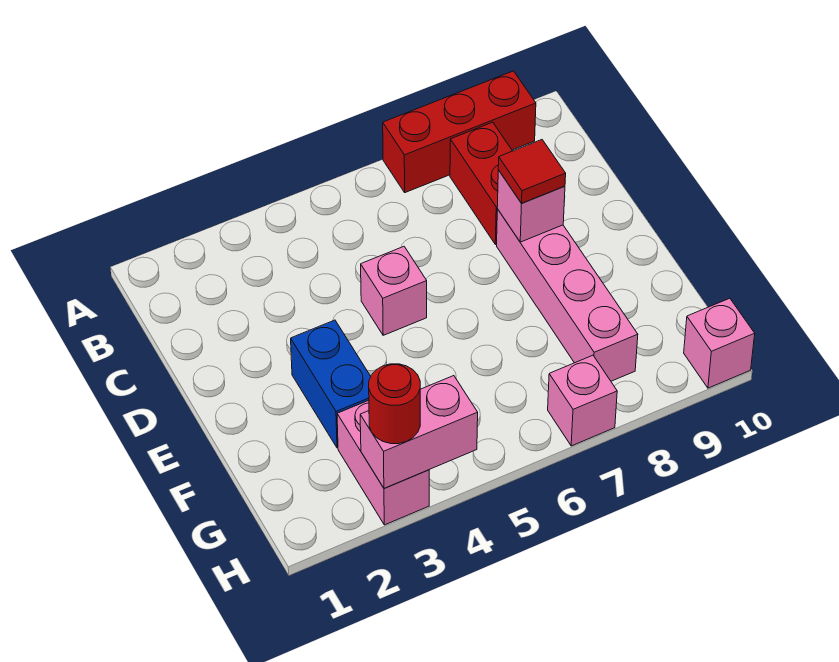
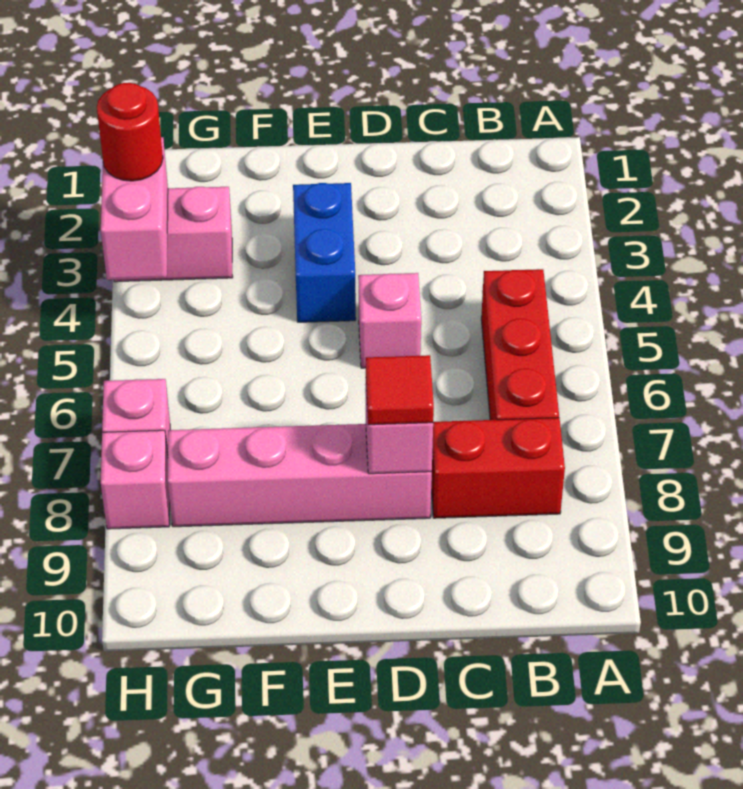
red 1x3 brick [383,71,536,193] -> red 1x3 brick moved to [481,269,559,420]
blue 1x2 brick [291,320,371,448] -> blue 1x2 brick turned to [293,183,356,322]
pink 1x1 brick [684,298,755,388] -> pink 1x1 brick moved to [101,430,170,529]

